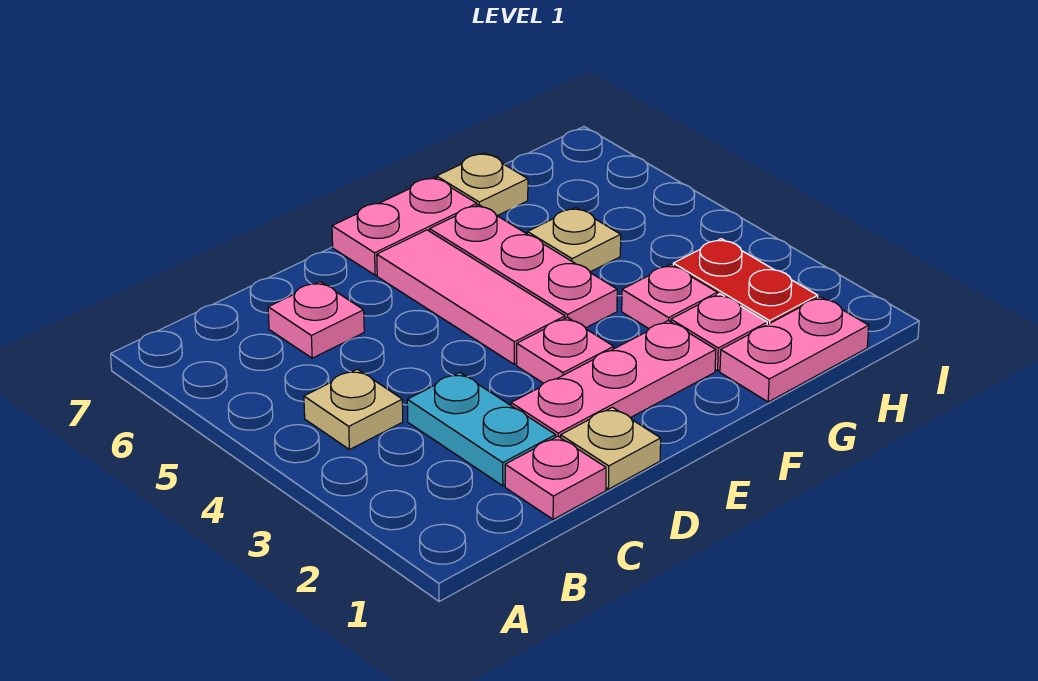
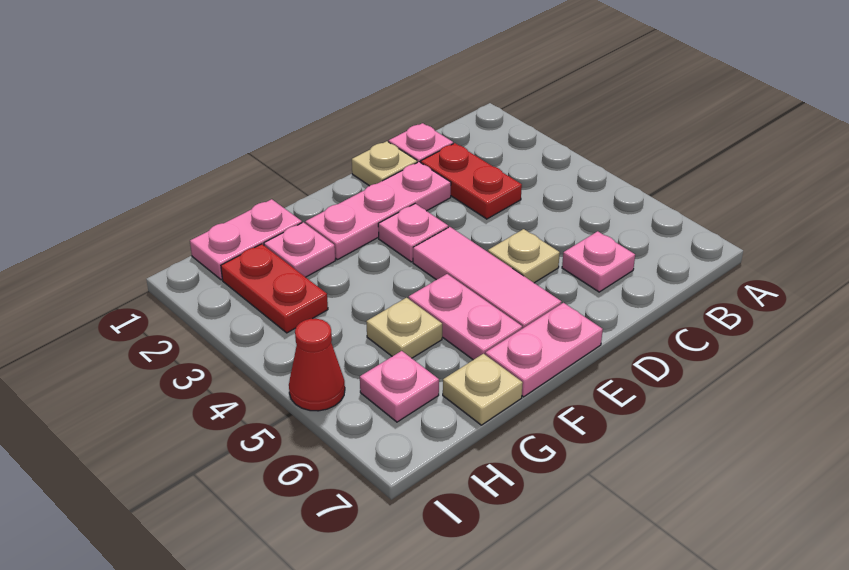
tan 1x1 plate [304,369,403,450] -> tan 1x1 plate moved to [488,229,560,283]
cyan 1x2 plate [407,373,556,486] -> red 1x2 plate [421,143,522,219]
pink 1x3 plate [430,205,617,328] -> pink 1x2 plate [409,274,522,360]
pink 1x1 plate [622,265,717,328] -> pink 1x1 plate moved to [360,351,439,422]
none -> red 1x1 cone [289,319,345,411]

